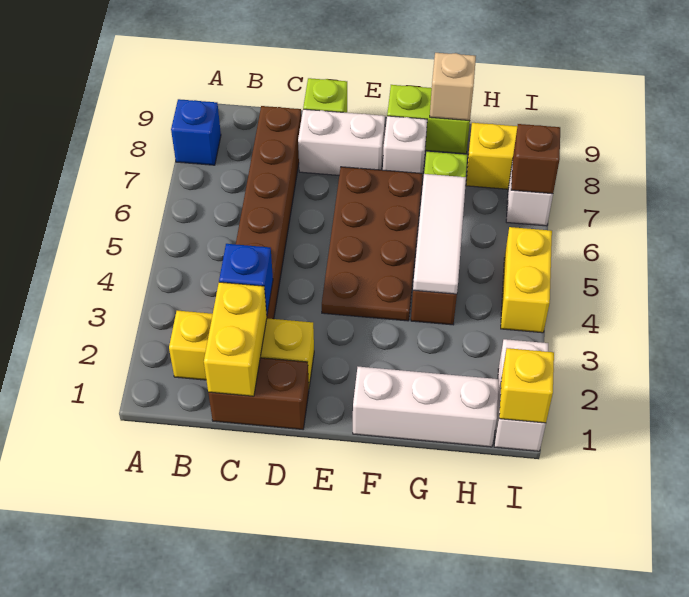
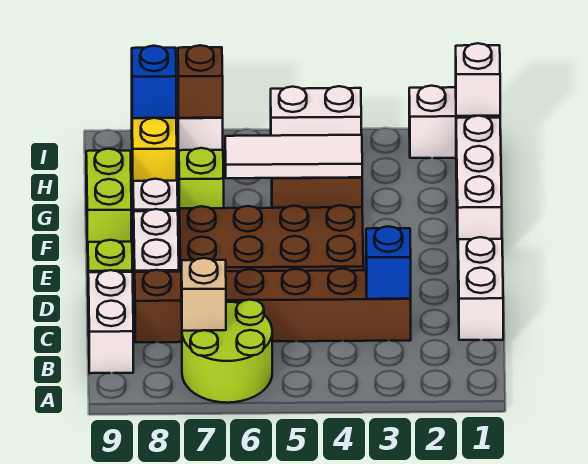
none -> lime 2x2 round brick [182,300,272,403]
blue 1x1 brick [171,99,221,165] -> blue 1x1 brick moved to [132,46,176,118]
yellow 1x3 brick [169,311,314,387] -> none
none -> white 1x2 brick [88,270,133,373]
brown 1x2 brick [208,358,309,429] -> white 1x2 brick [458,237,503,340]
yellow 1x2 brick [204,282,267,396] -> none
tan 1x1 brick [430,53,476,121] -> tan 1x1 brick moved to [181,258,226,331]
yellow 1x1 brick [499,348,554,423] -> white 1x1 brick [456,43,500,116]
yellow 1x2 brick [501,227,552,333] -> white 1x2 brick [271,86,361,136]

